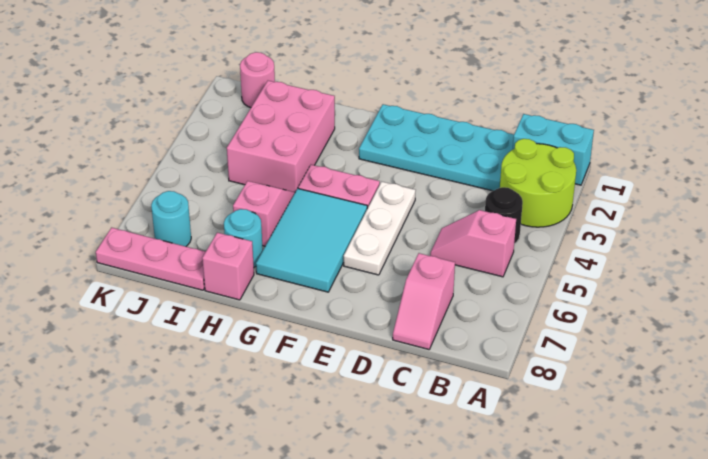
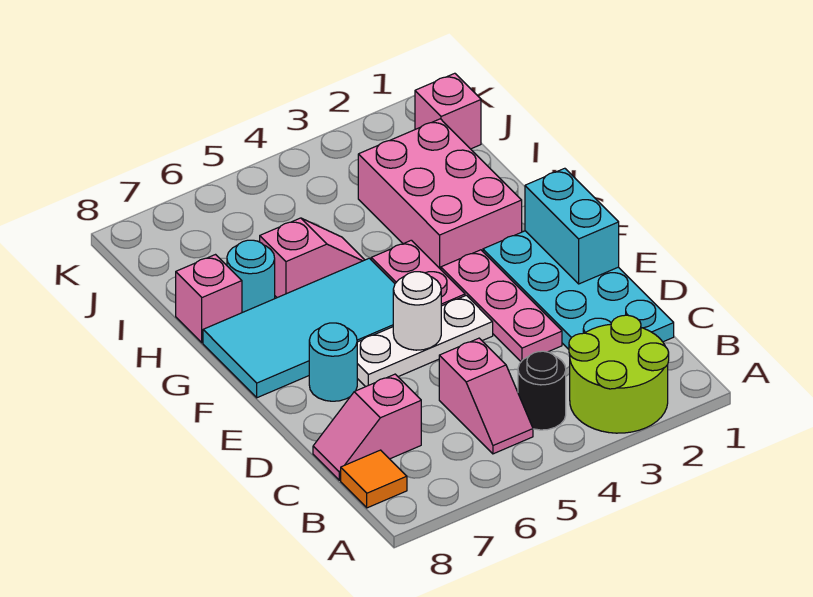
cyan 1x2 brick [513,114,594,185] -> cyan 1x2 brick moved to [525,168,619,284]
pink 1x2 slope [430,210,516,277] -> pink 1x2 slope turned to [439,338,533,454]
none -> orange 1x1 tile [341,450,407,508]
none -> white 1x1 round brick [393,272,441,350]
cyan 2x3 tile [256,189,367,292] -> cyan 2x4 tile [203,258,395,398]
pink 2x3 brick [227,81,335,192] -> pink 2x3 brick turned to [358,119,522,269]
pink 1x3 plate [96,228,205,290] -> pink 1x3 plate moved to [441,250,562,361]
pink 1x1 round brick [240,52,275,108] -> pink 1x1 brick [415,73,481,149]
cyan 1x1 round brick [151,191,191,246] -> cyan 1x1 round brick moved to [309,323,357,401]

